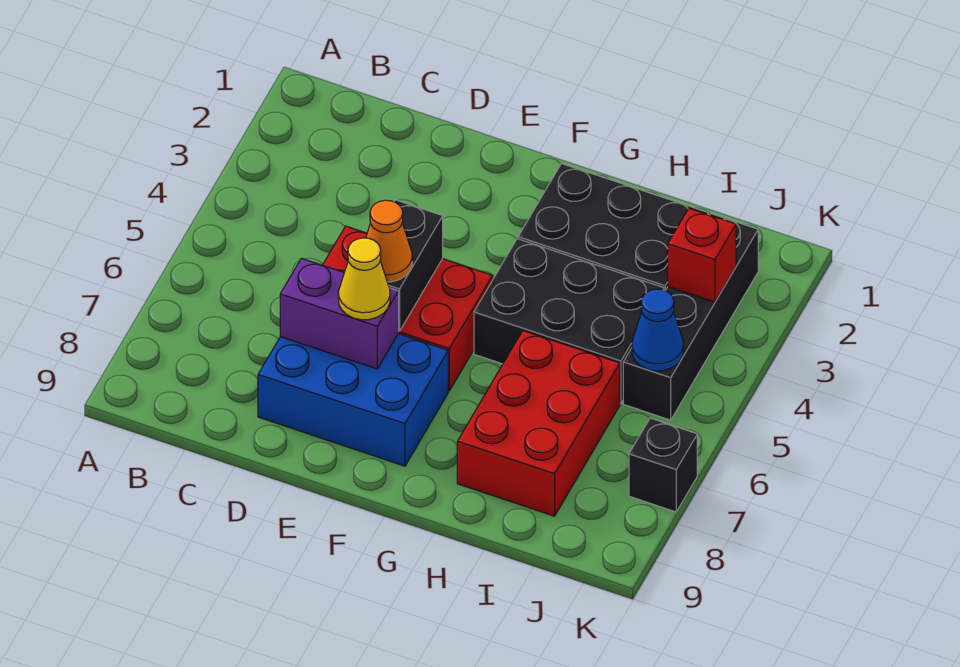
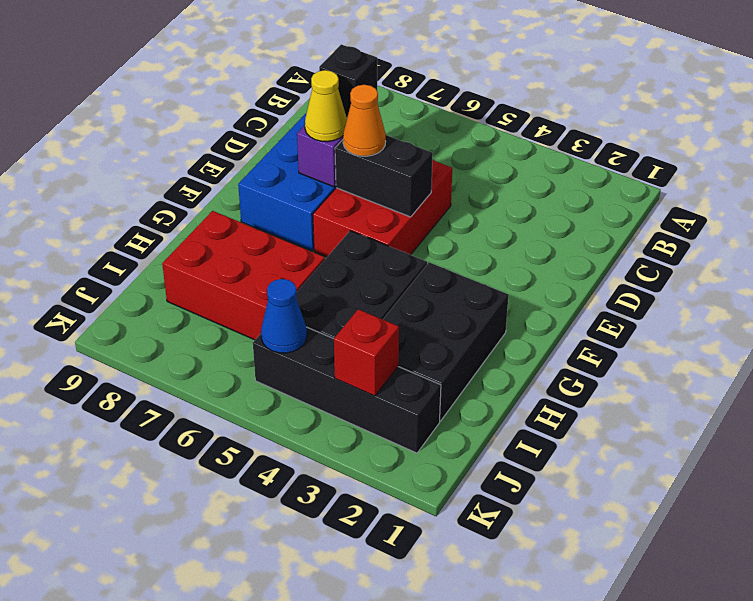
black 1x1 brick [629,418,697,512] -> black 1x1 brick moved to [319,44,377,117]

